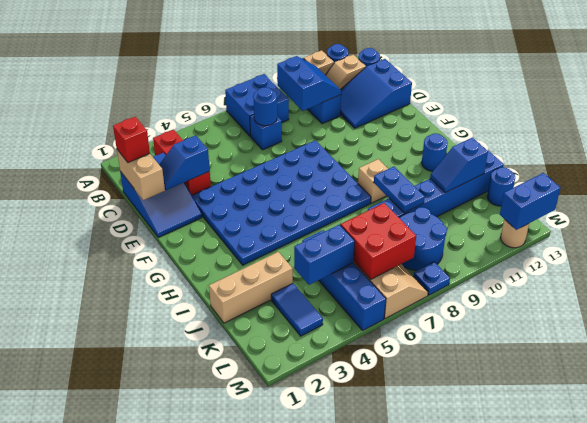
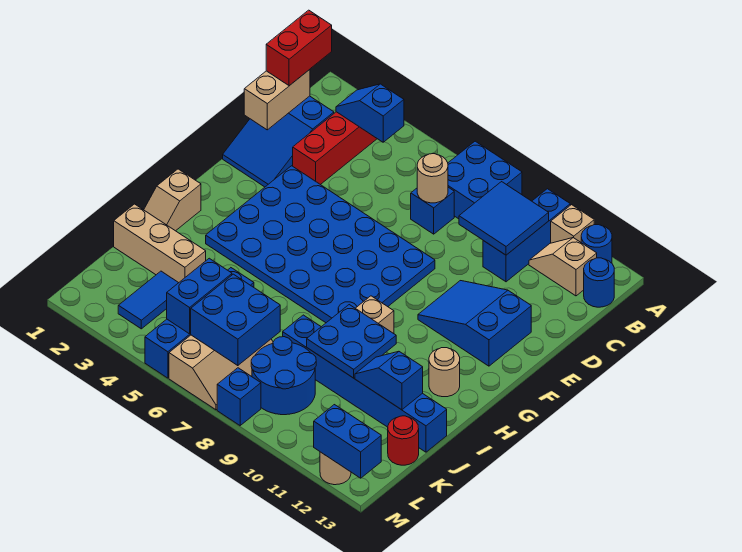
blue 2x2 slope [277,56,341,111] -> blue 2x2 tile [459,182,549,255]
red 1x1 brick [113,117,150,162] -> red 1x2 brick [266,10,332,86]
blue 1x1 round brick [253,87,277,126] -> tan 1x1 round brick [417,154,448,203]
blue 2x3 slope [340,59,412,128] -> blue 2x3 slope moved to [418,281,531,366]
blue 1x2 slope [159,135,210,190] -> blue 1x2 slope moved to [336,84,404,142]
none -> tan 1x2 slope [144,169,201,231]
blue 1x1 round brick [422,133,448,171] -> tan 1x1 round brick [429,348,460,397]
blue 1x2 plate [374,167,425,213] -> blue 2x2 plate [307,305,396,378]
blue 1x2 brick [294,225,355,285] -> blue 1x2 brick turned to [167,258,232,334]
red 2x2 brick [341,203,416,280] -> blue 2x2 brick [190,274,280,366]
blue 1x1 round brick [487,167,515,206] -> red 1x1 round brick [388,416,419,465]
blue 1x1 plate [413,262,450,295] -> blue 1x1 brick [217,368,261,426]

